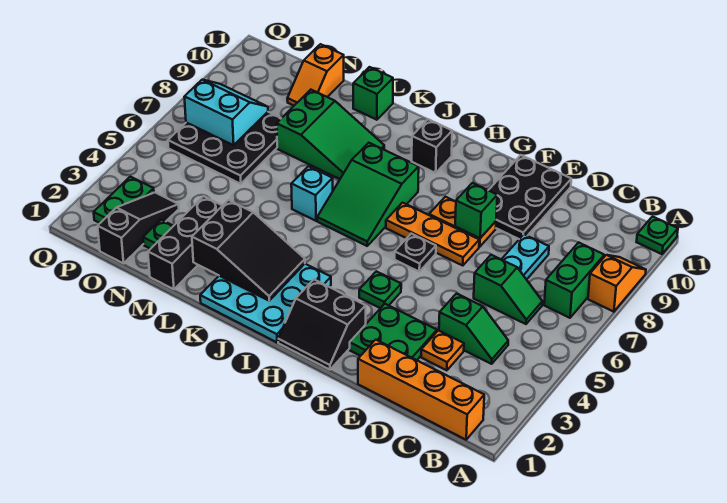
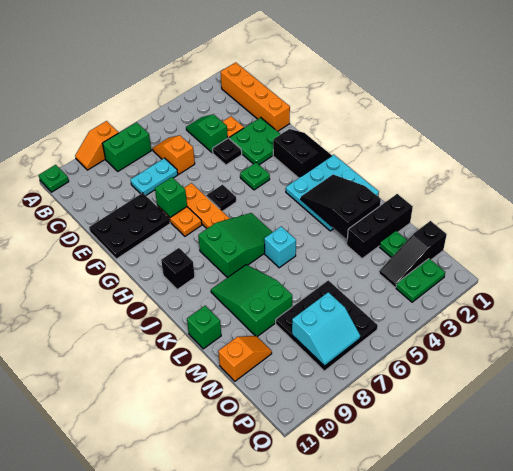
green 1x2 slope [474,255,542,324] -> orange 1x2 slope [153,135,195,174]
none -> black 1x1 plate [213,138,242,165]
cyan 2x2 slope [184,80,268,145] -> cyan 2x2 slope turned to [292,292,360,366]

